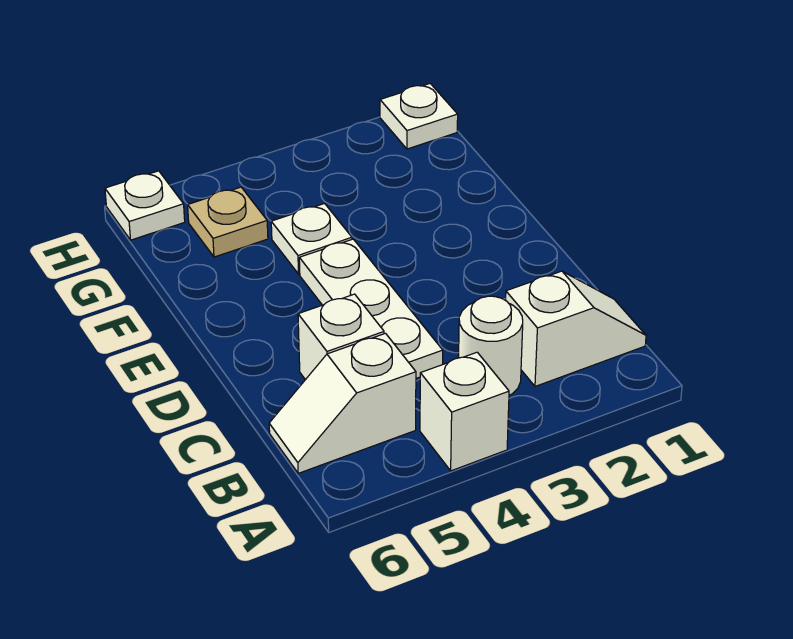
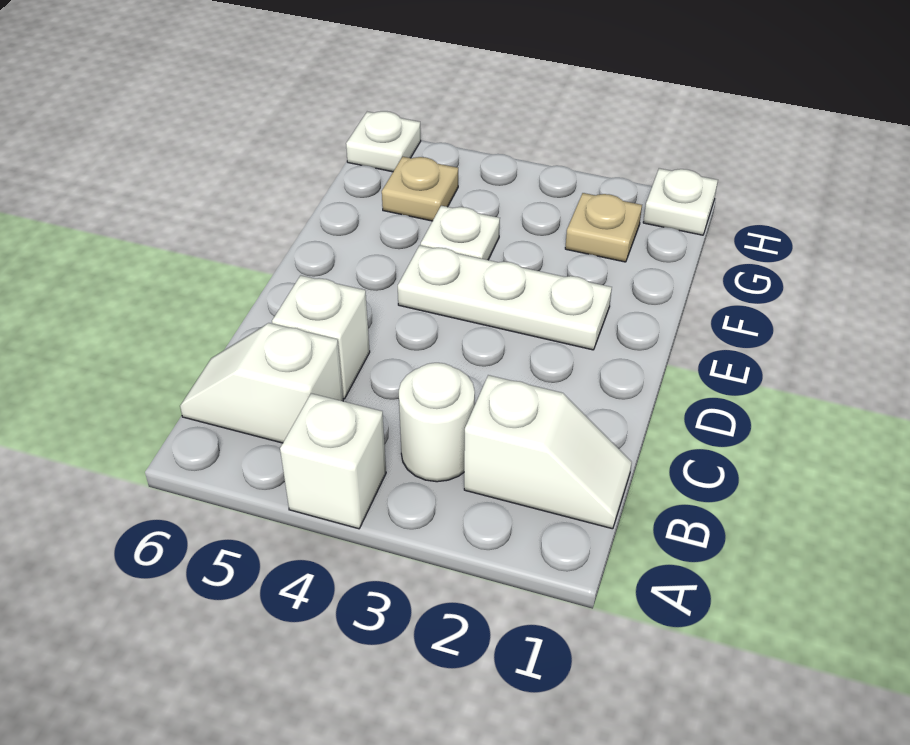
white 1x3 plate [299,239,443,378] -> white 1x3 plate turned to [398,245,612,350]
none -> tan 1x1 plate [565,193,642,262]

